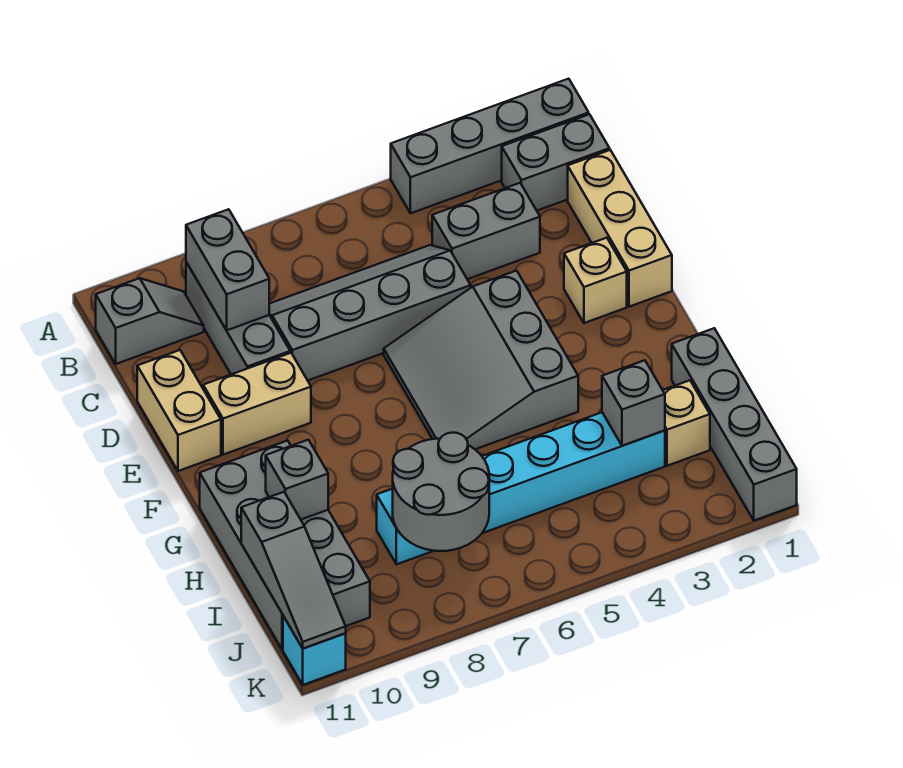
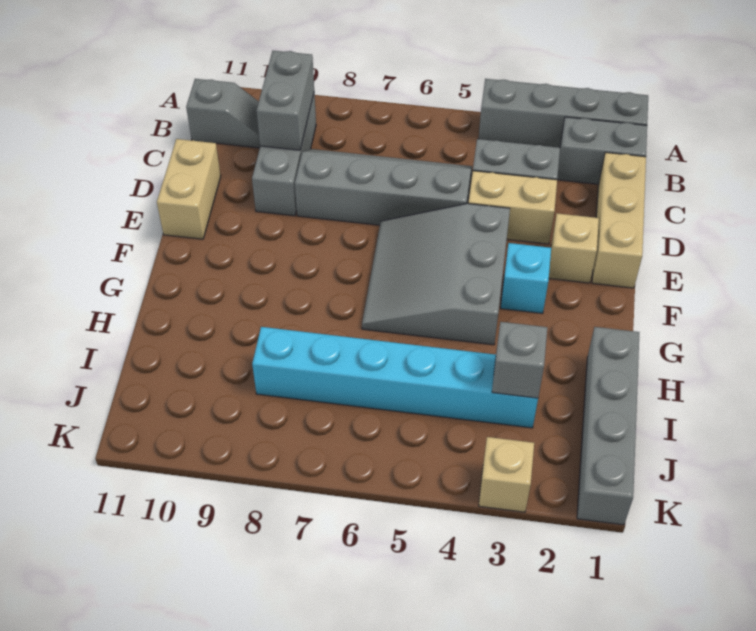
tan 1x2 brick [203,353,311,455] -> tan 1x2 brick moved to [468,171,557,244]
grey 2x4 brick [200,441,370,649] -> none
grey 1x1 brick [266,440,328,519] -> none
tan 1x1 brick [663,380,710,466] -> tan 1x1 brick moved to [479,437,534,512]
grey 2x2 round brick [393,433,489,551] -> none
grey 1x3 slope [241,492,346,649] -> none
cyan 1x1 brick [283,616,346,685] -> cyan 1x1 brick moved to [501,243,551,313]

